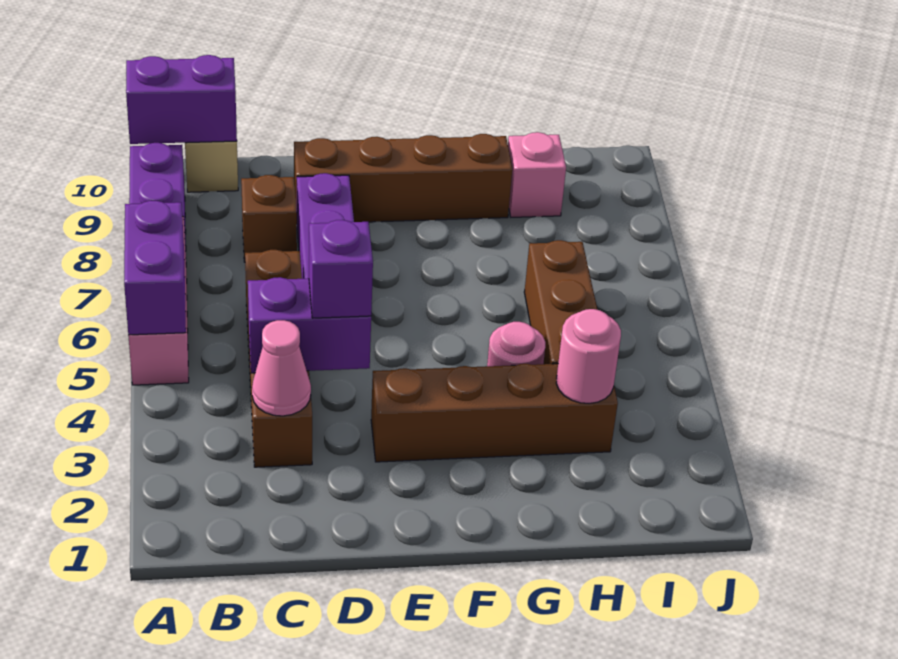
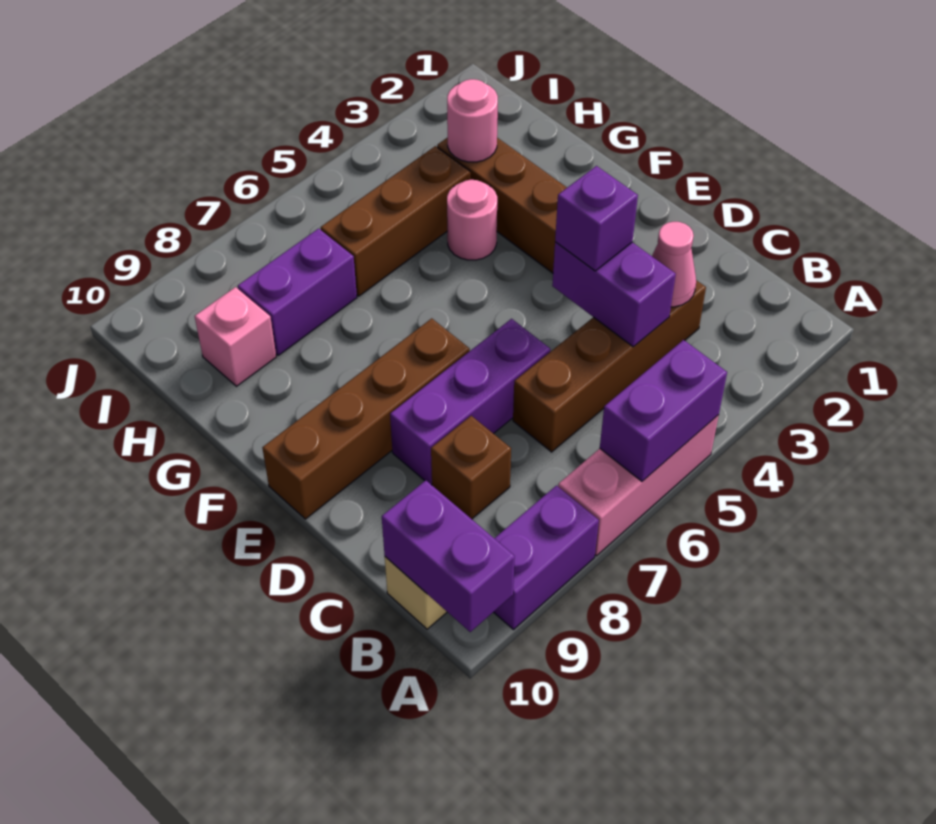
brown 1x4 brick [294,134,512,222] -> brown 1x4 brick turned to [262,318,470,519]
none -> purple 1x2 brick [238,229,357,355]

